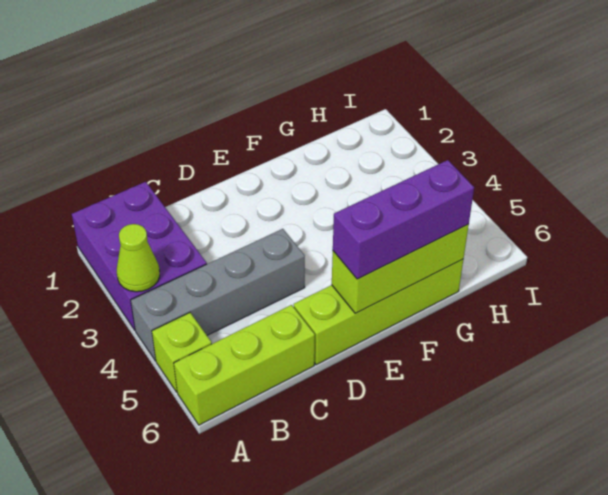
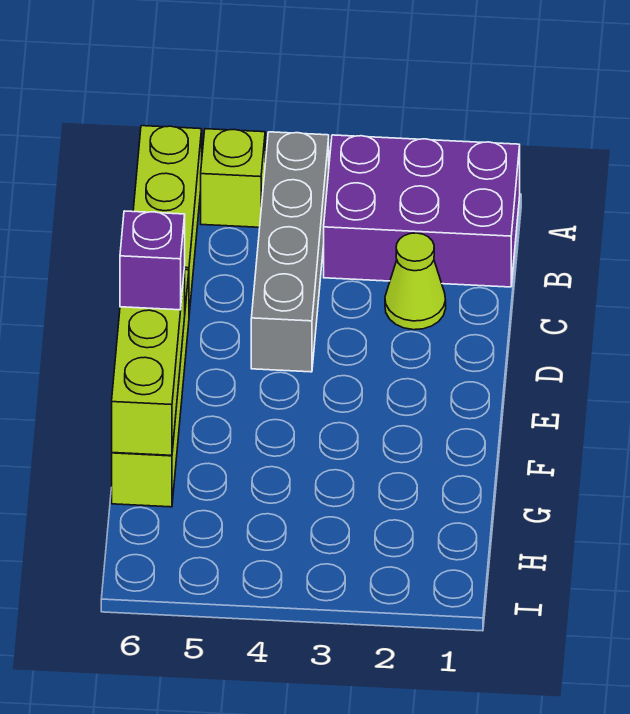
lime 1x1 cone [117,224,160,292] -> lime 1x1 cone moved to [385,233,446,330]
purple 1x3 brick [333,160,474,279] -> purple 1x1 brick [120,211,185,310]

